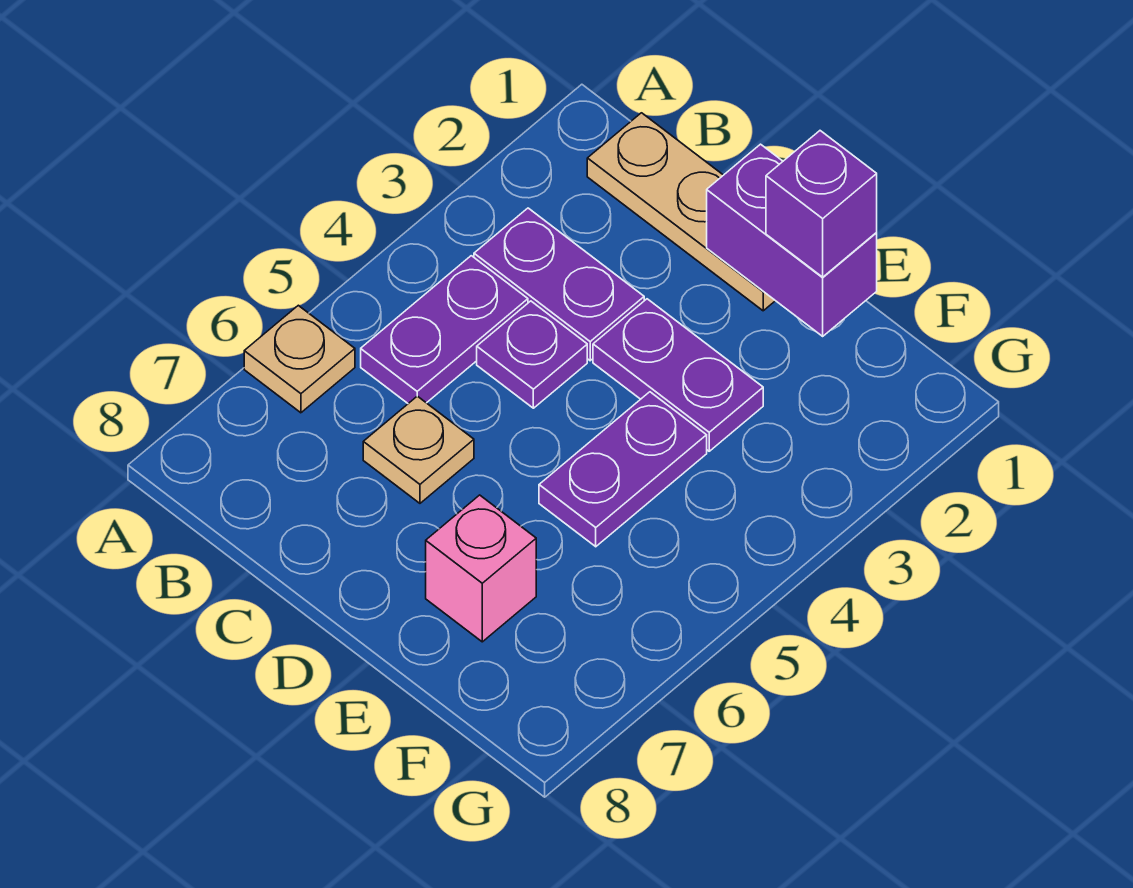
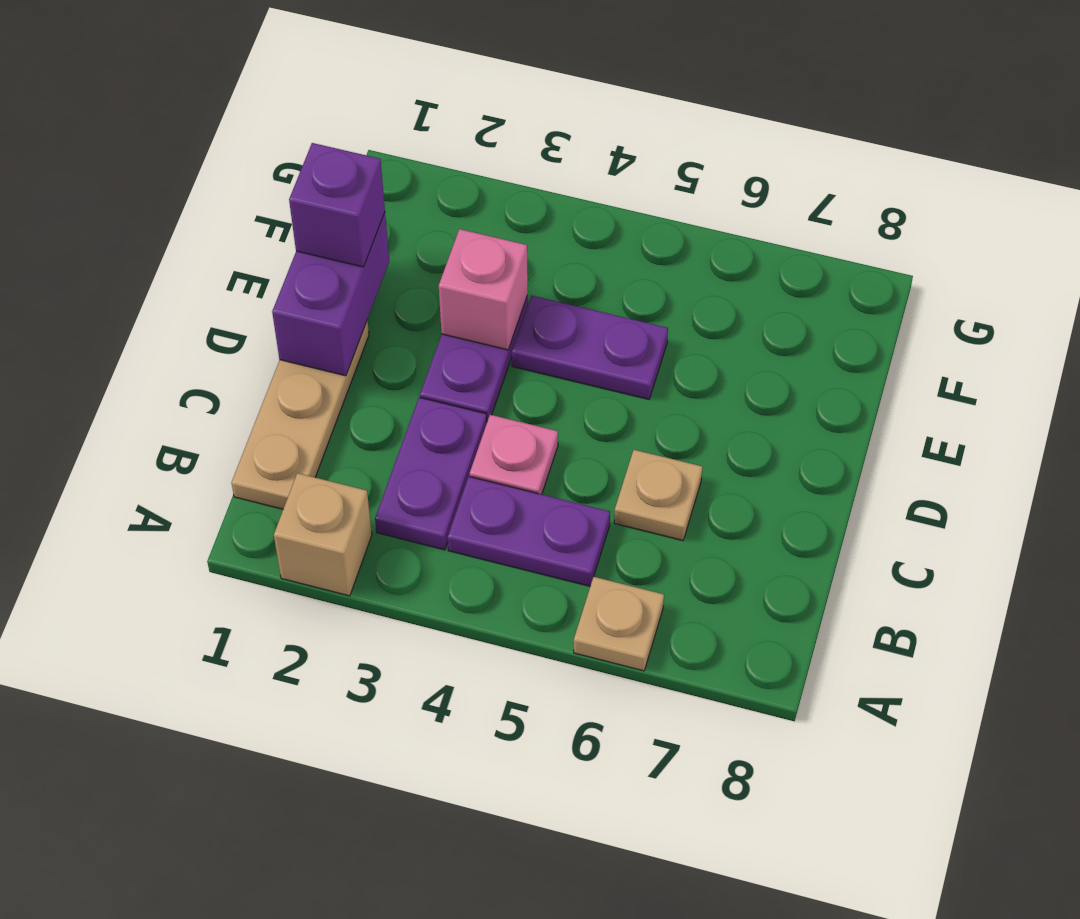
none -> tan 1x1 brick [274,473,372,596]
purple 1x1 plate [477,301,587,408] -> pink 1x1 plate [470,415,558,494]
pink 1x1 brick [426,495,536,642] -> pink 1x1 brick moved to [439,229,528,350]

